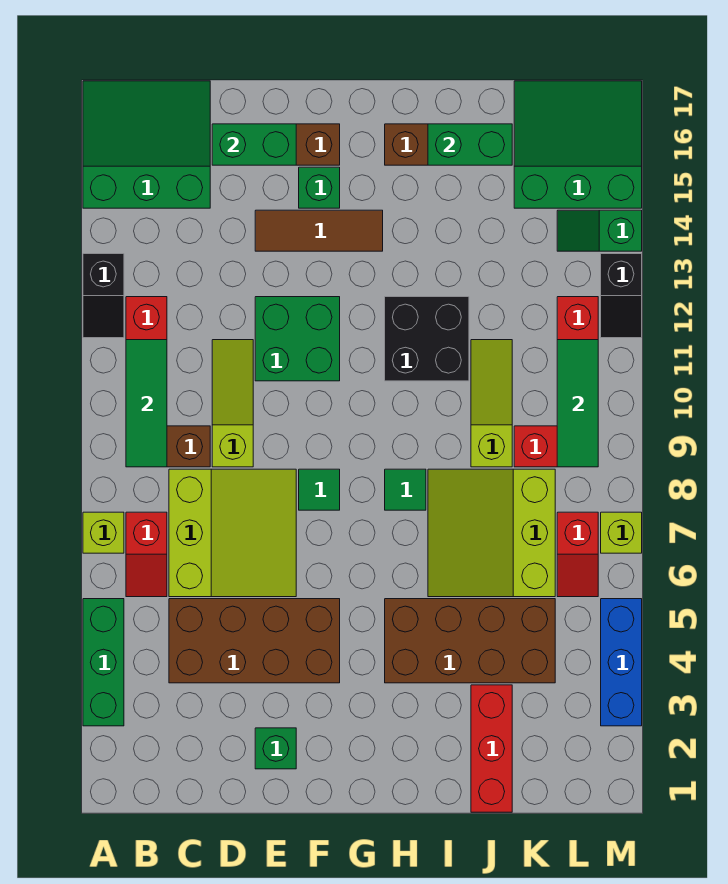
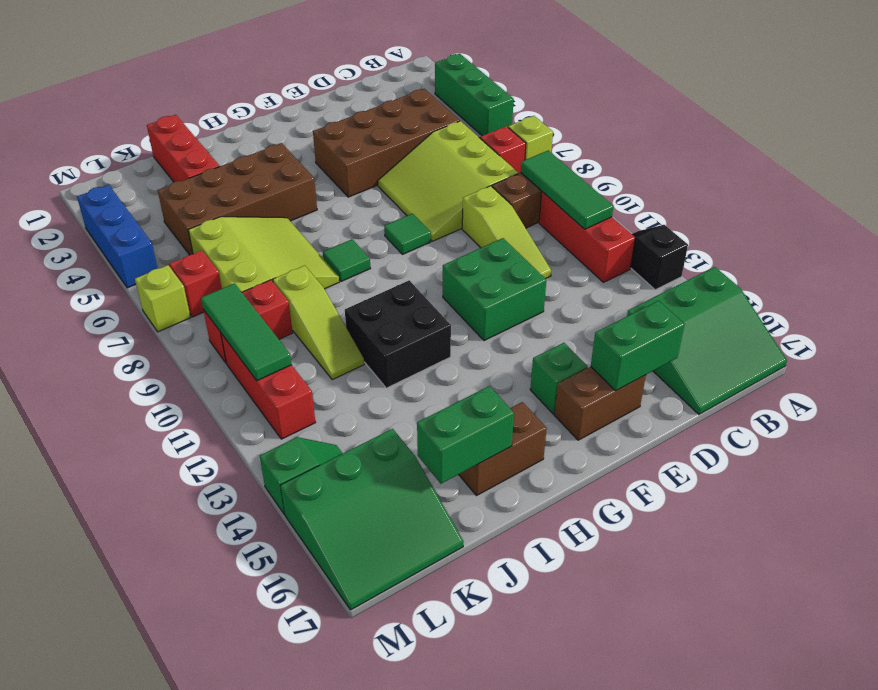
green 1x1 brick [255,728,296,769] -> none
brown 1x3 tile [255,210,383,251] -> none
black 1x2 slope [601,254,642,338] -> none

